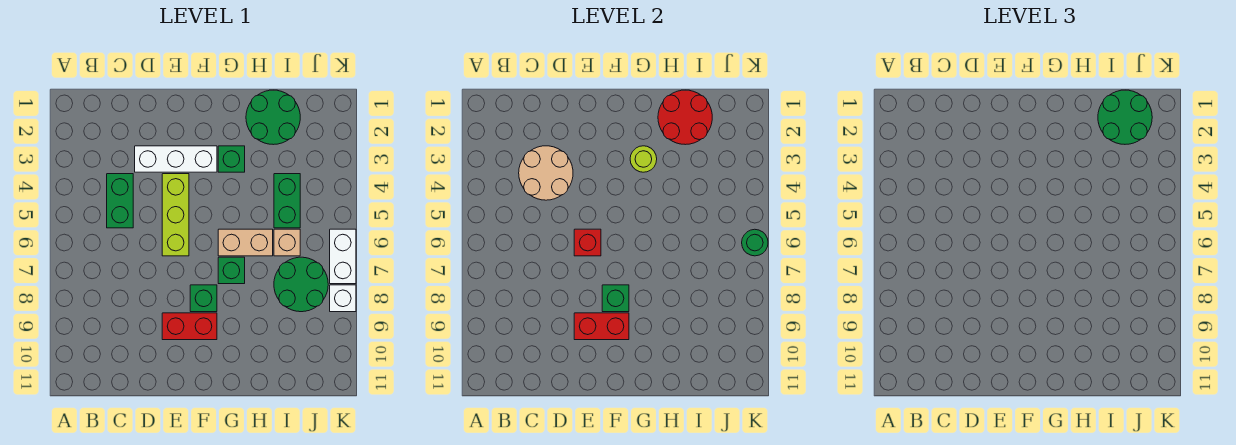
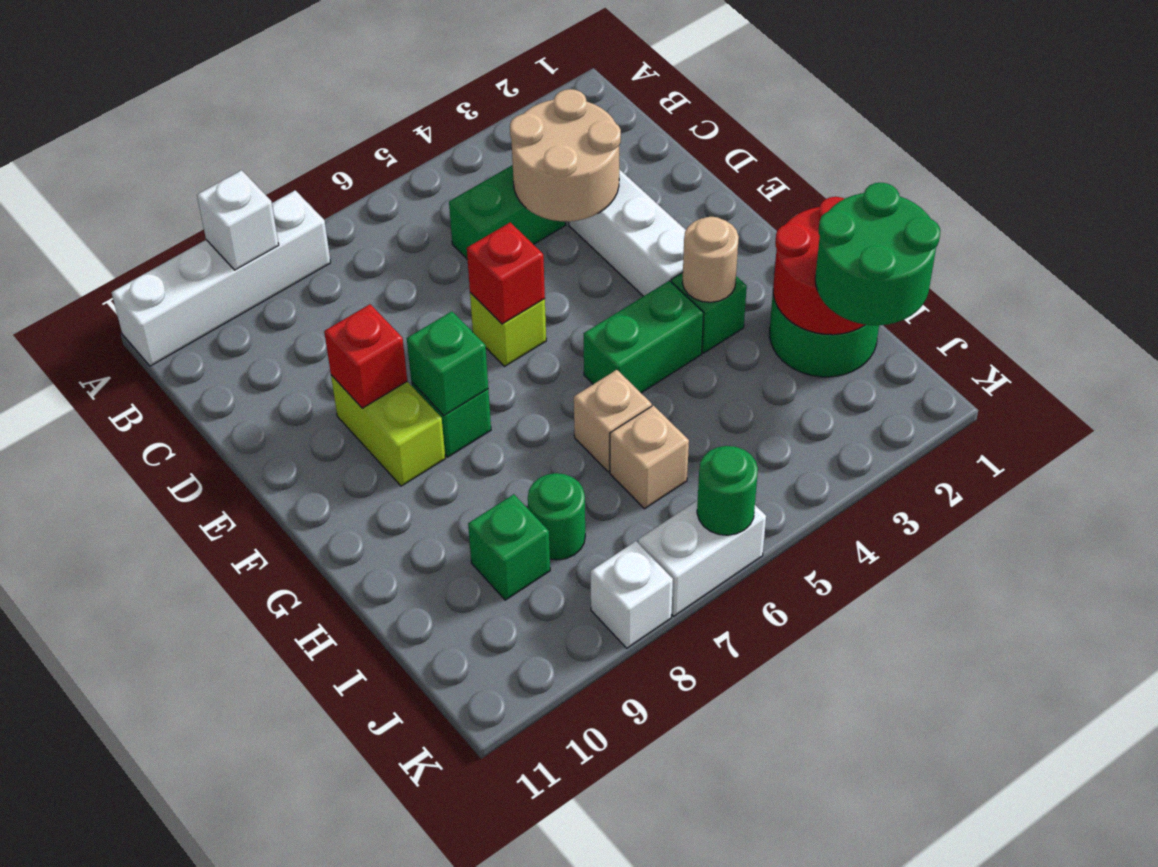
none -> white 1x4 brick [112,190,331,366]
none -> white 1x1 brick [197,170,279,270]
lime 1x3 brick [162,174,189,256] -> lime 1x1 brick [470,293,546,367]
red 1x2 brick [162,313,217,340] -> lime 1x2 brick [331,375,445,486]
red 1x2 brick [574,313,629,340] -> red 1x1 brick [324,304,407,408]
lime 1x1 round brick [630,146,657,172] -> tan 1x1 round brick [682,217,739,302]
tan 1x2 brick [218,229,273,256] -> tan 1x1 brick [574,370,652,472]
green 1x1 brick [218,257,245,284] -> green 1x1 brick moved to [468,494,550,600]
green 1x2 brick [274,174,300,228] -> green 1x2 brick moved to [584,281,704,393]
green 2x2 round brick [274,257,328,312] -> green 1x1 round brick [528,473,585,560]

